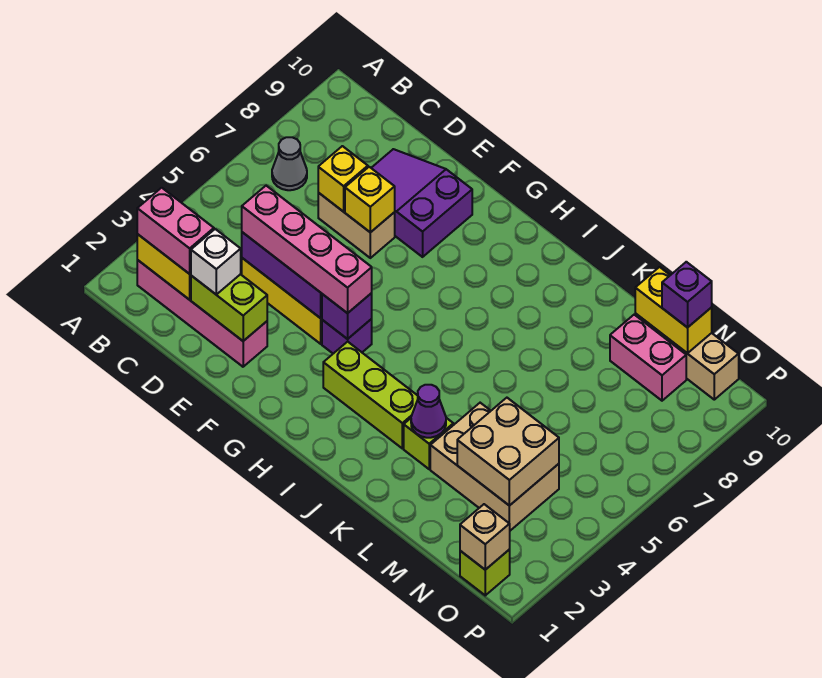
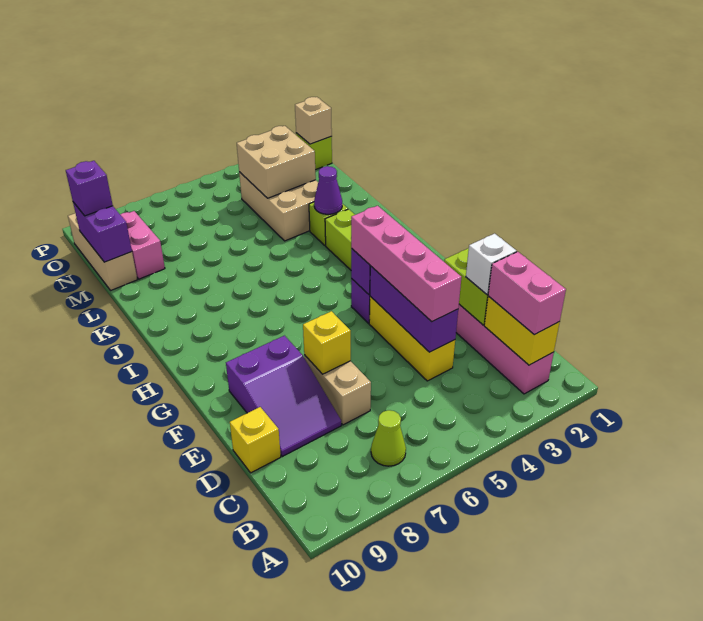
grey 1x1 cone [272,137,307,190] -> lime 1x1 cone [371,410,406,466]
yellow 1x1 brick [318,146,368,212] -> yellow 1x1 brick moved to [230,407,281,473]
yellow 1x2 brick [635,267,712,353] -> purple 1x2 brick [73,202,132,262]

